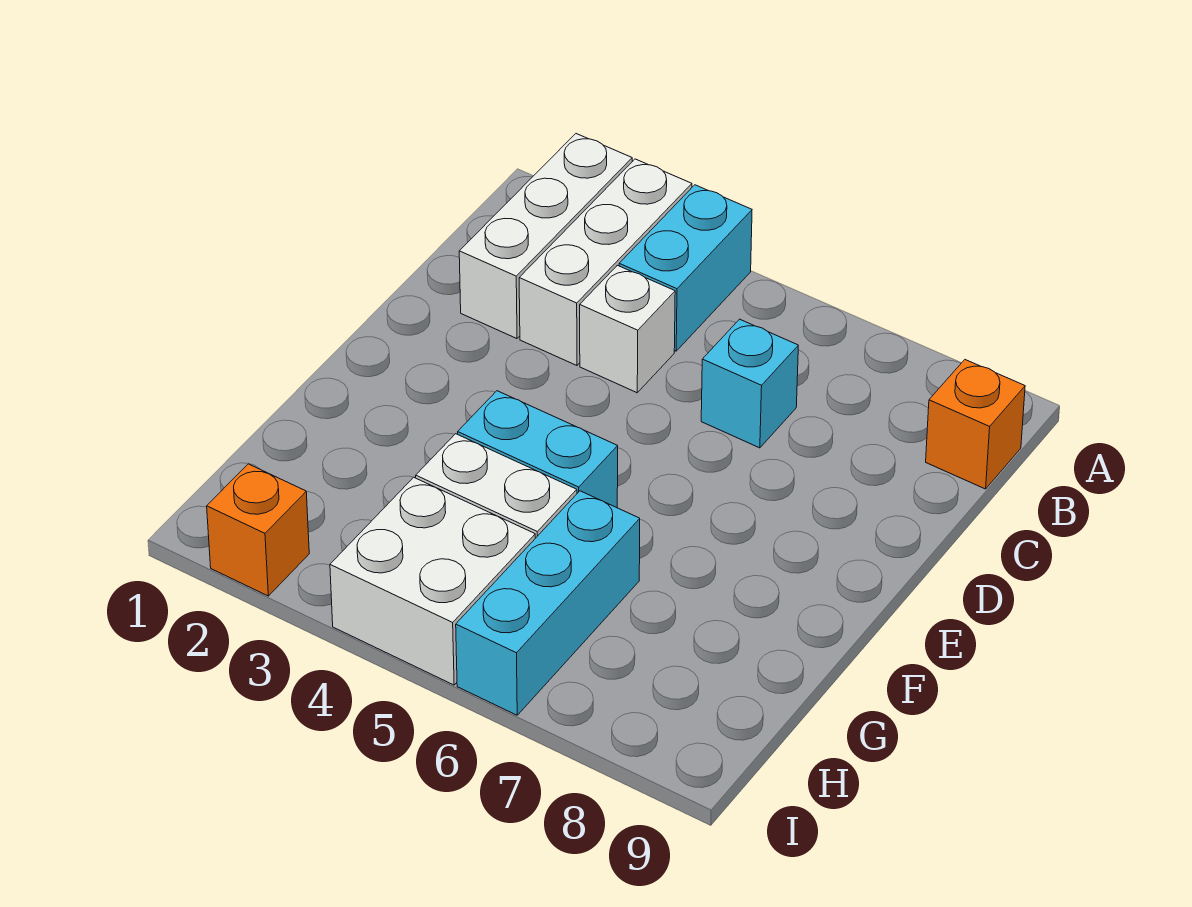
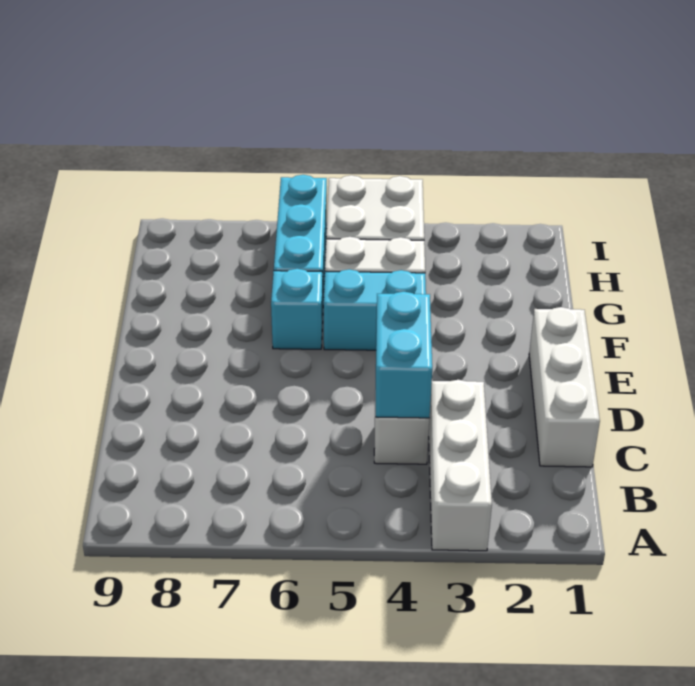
white 1x3 brick [459,134,632,339] -> white 1x3 brick moved to [529,307,600,467]
cyan 1x2 brick [619,185,752,351] -> cyan 1x2 brick moved to [376,292,432,418]
orange 1x1 brick [926,360,1025,489] -> none
cyan 1x1 brick [701,319,798,448] -> cyan 1x1 brick moved to [271,269,323,349]
orange 1x1 brick [207,464,309,596] -> none

